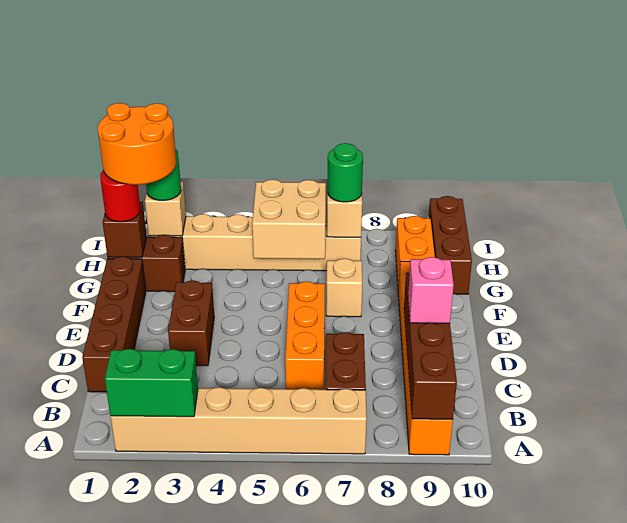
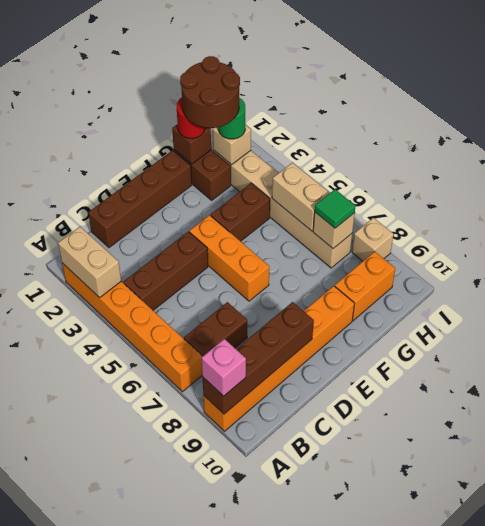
tan 1x6 brick [110,387,367,454] -> orange 1x6 brick [62,263,203,392]
green 1x2 brick [105,349,198,417] -> tan 1x2 brick [58,227,121,298]
orange 1x3 brick [285,282,325,390] -> orange 1x3 brick turned to [189,215,269,301]
pink 1x1 brick [408,257,454,323] -> pink 1x1 brick moved to [202,339,246,396]
brown 1x2 brick [168,281,214,366] -> brown 1x2 brick moved to [211,183,270,241]
tan 1x1 brick [326,259,362,317] -> tan 1x1 brick moved to [352,218,394,261]
orange 2x2 round brick [98,103,176,185] -> brown 2x2 round brick [180,56,240,128]
tan 2x2 brick [252,180,326,259] -> tan 1x2 brick [272,163,330,231]
brown 1x3 brick [429,196,472,294] -> brown 1x3 brick moved to [124,231,208,310]
green 1x1 round brick [328,143,363,202] -> green 1x1 tile [315,189,356,228]

